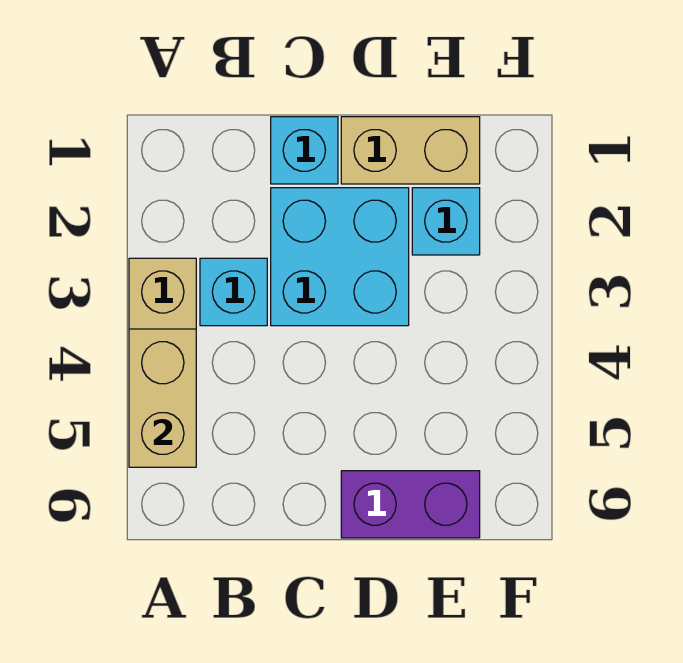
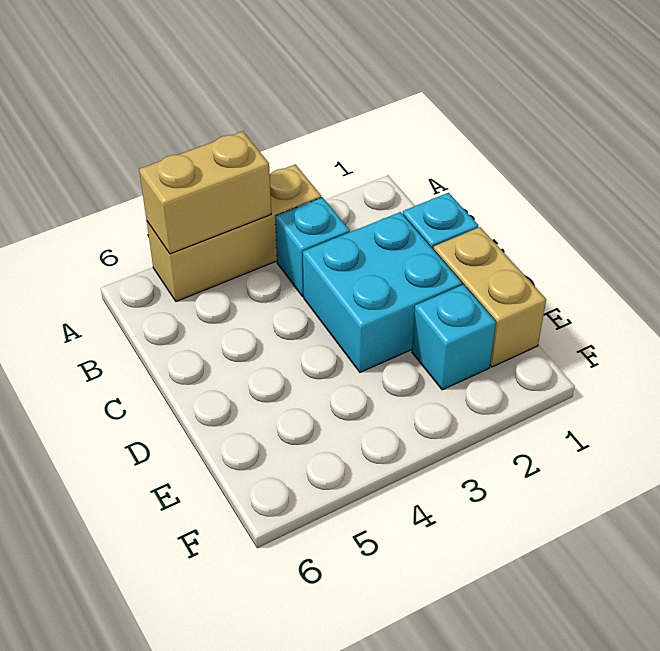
purple 1x2 brick [341,471,480,538] -> none

